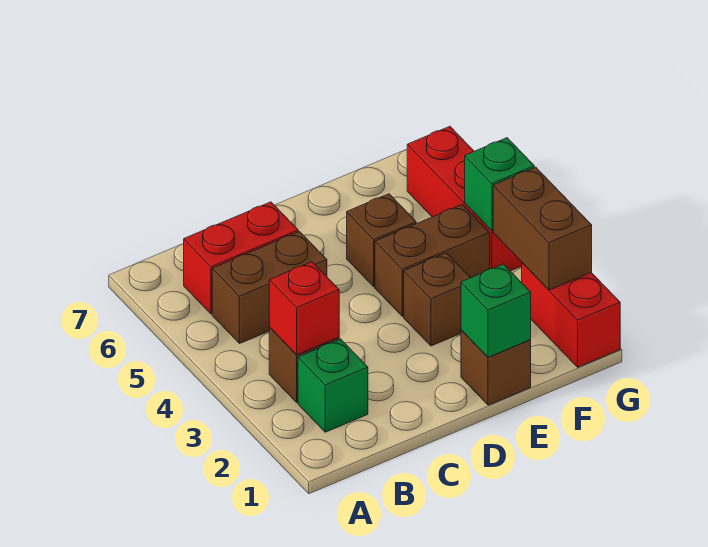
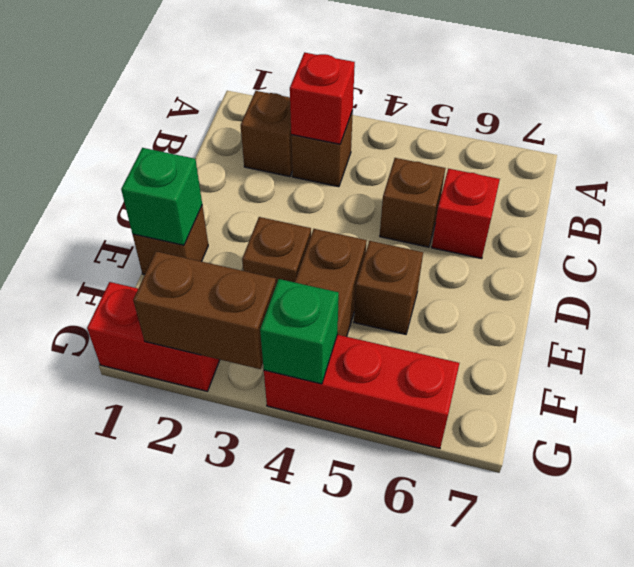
green 1x1 brick [298,339,368,432] -> brown 1x1 brick [241,91,292,176]
brown 1x2 brick [212,232,327,344] -> brown 1x1 brick [380,158,445,247]
red 1x2 brick [184,202,298,314] -> red 1x1 brick [432,169,500,259]

